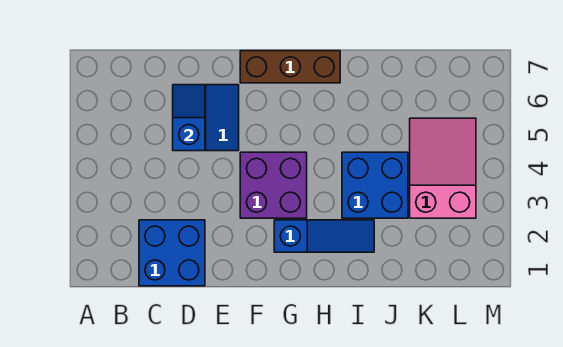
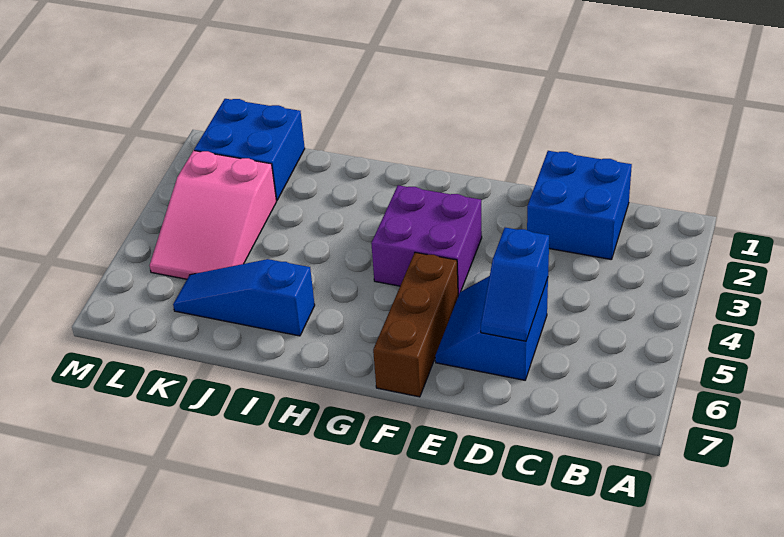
brown 1x3 brick [240,51,340,83] -> brown 1x3 brick turned to [373,252,458,397]
blue 1x3 slope [274,220,374,252] -> blue 1x3 slope moved to [173,259,315,336]
blue 2x2 brick [342,152,408,218] -> blue 2x2 brick moved to [194,99,305,201]

